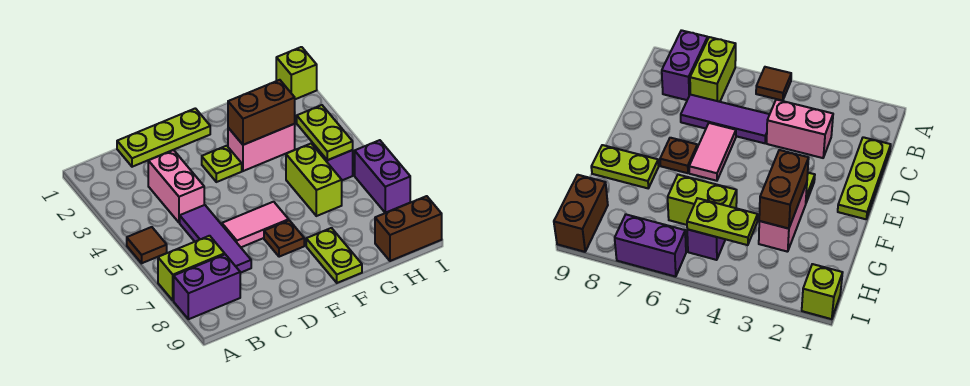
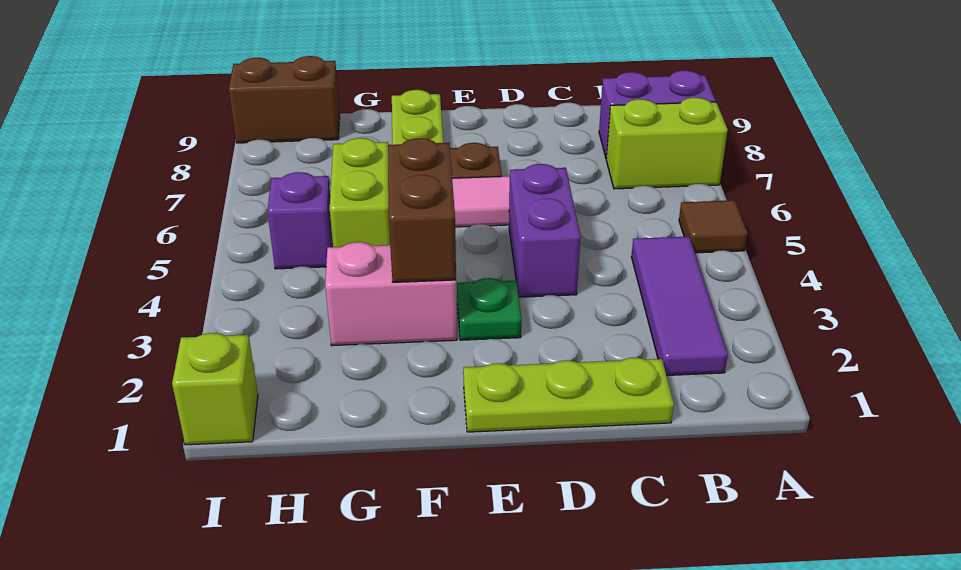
pink 1x2 brick [148,150,204,223] -> none
purple 1x3 tile [180,205,251,273] -> purple 1x3 tile moved to [631,236,728,375]
lime 1x1 plate [202,146,242,182] -> green 1x1 plate [457,278,522,340]
brown 1x2 brick [228,80,295,145] -> brown 1x2 brick turned to [388,138,456,282]
lime 1x2 plate [297,105,353,160] -> none
purple 1x2 brick [355,140,410,213] -> purple 1x2 brick moved to [509,164,580,297]

